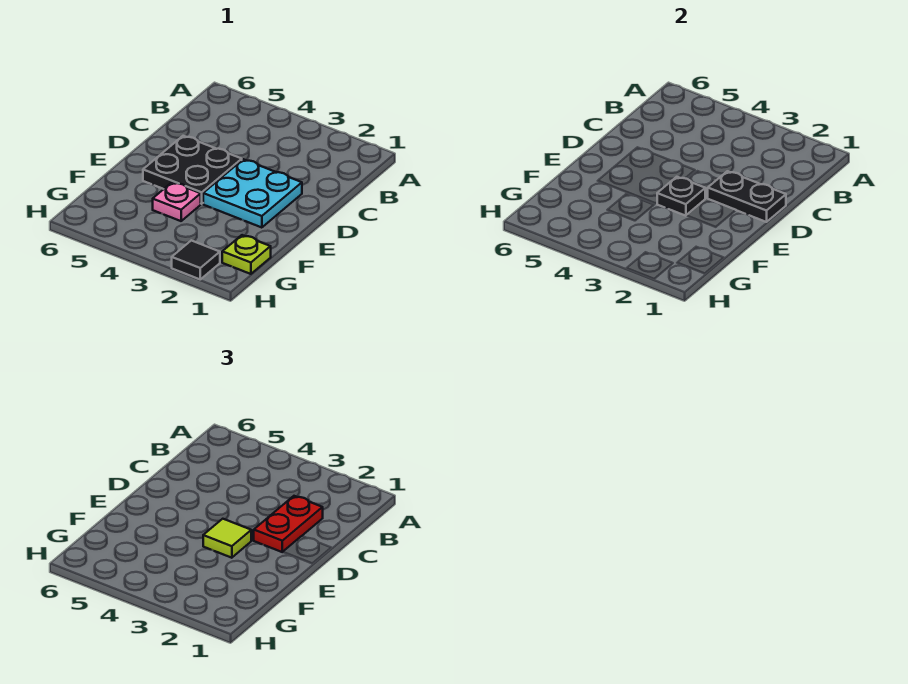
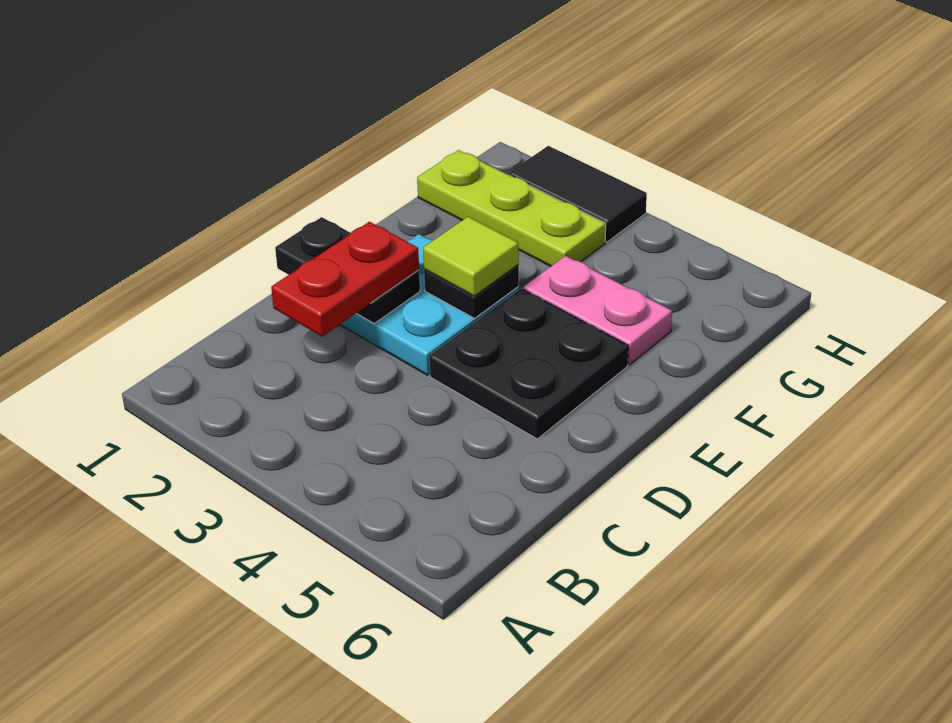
pink 1x1 plate [153,182,201,221] -> pink 1x2 plate [523,256,672,365]
lime 1x1 plate [222,235,271,274] -> lime 1x3 plate [417,150,606,266]
black 1x1 tile [172,240,220,279] -> black 1x2 tile [509,146,647,242]

